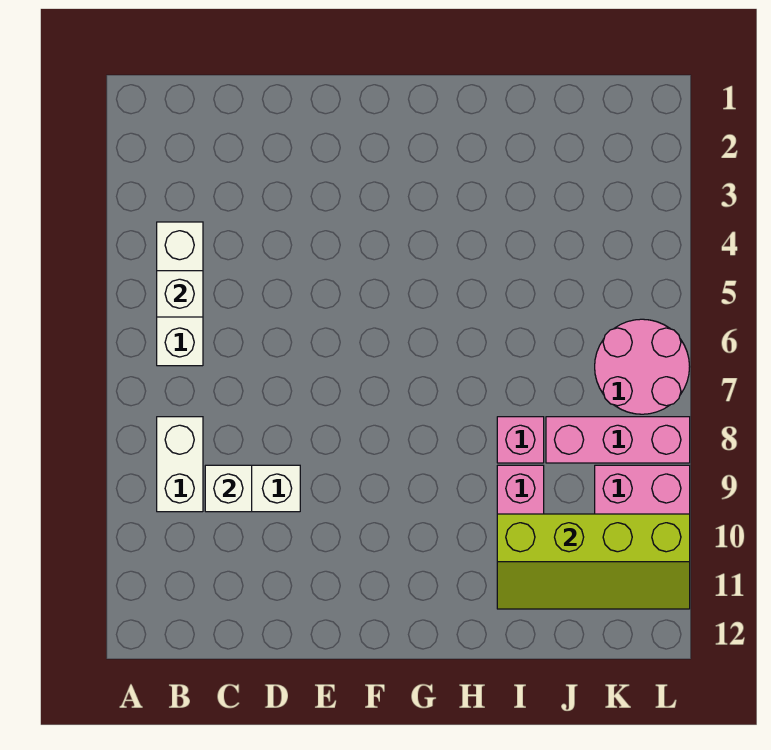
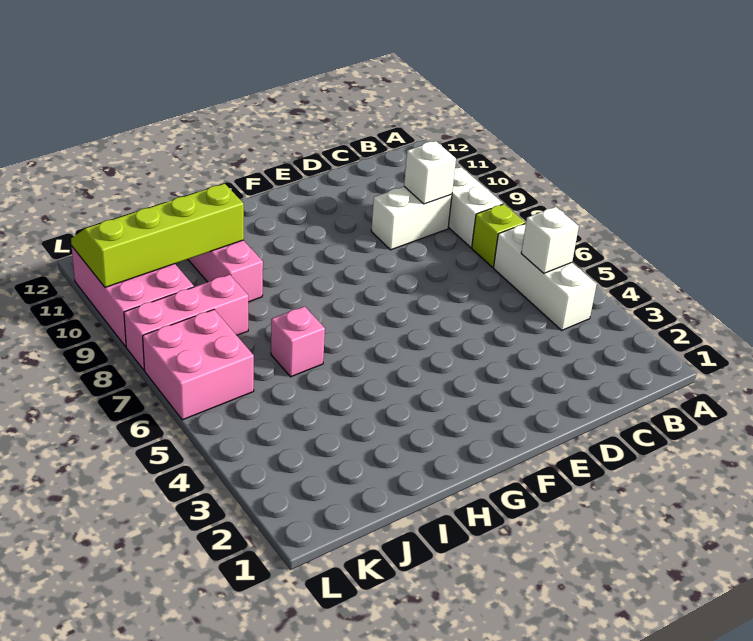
none -> lime 1x1 brick [472,204,525,267]
pink 1x1 brick [497,417,544,463] -> pink 1x1 brick moved to [271,306,325,377]
pink 2x2 round brick [595,319,690,414] -> pink 2x2 brick [143,310,254,420]

